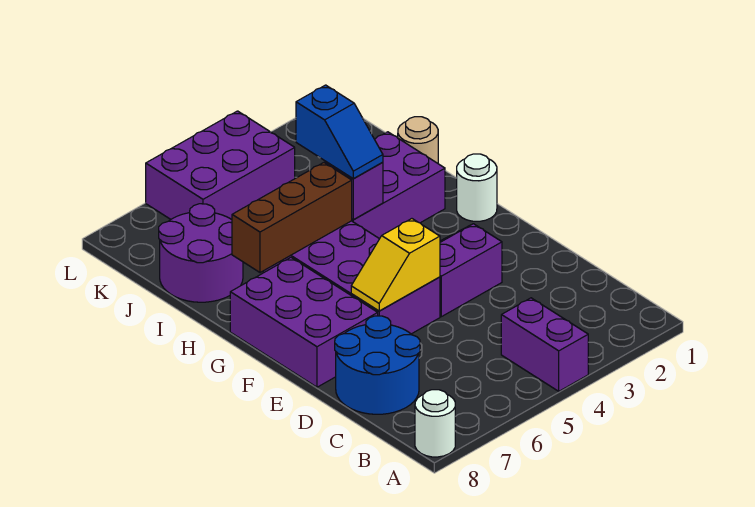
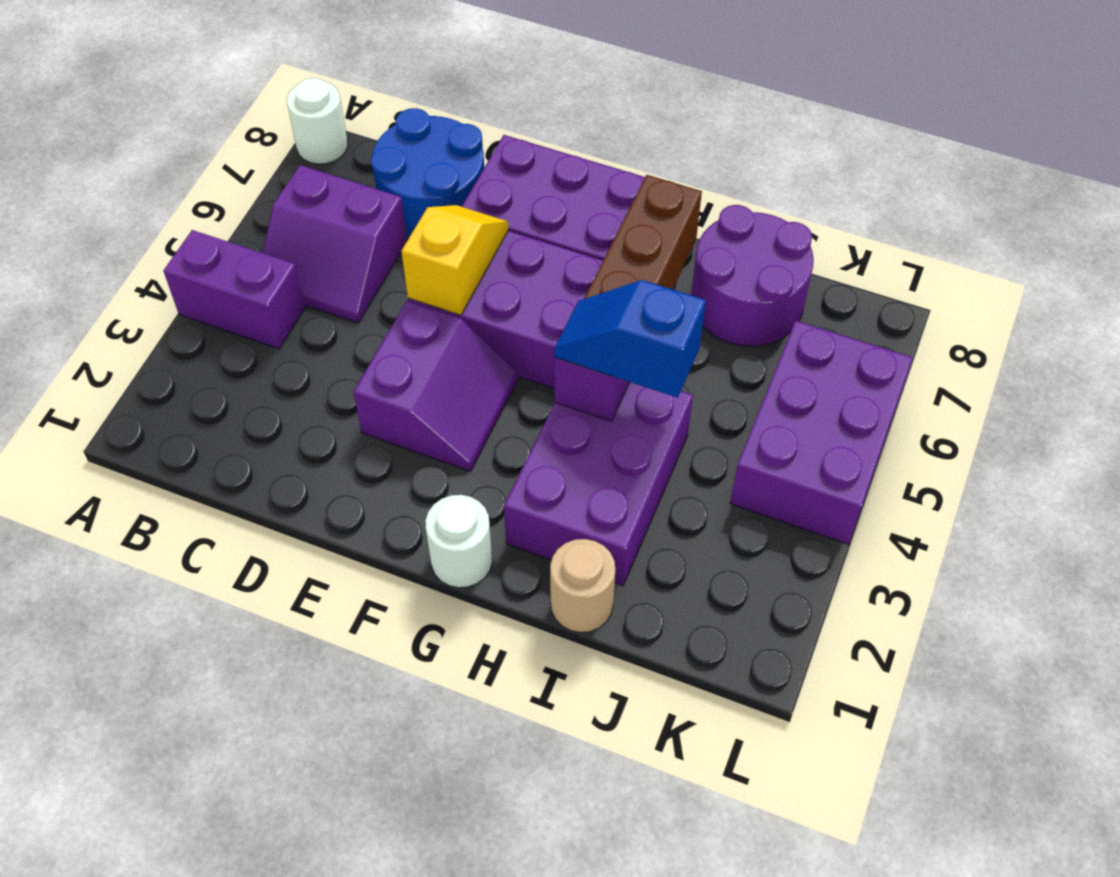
none -> purple 2x2 slope [262,165,407,323]

